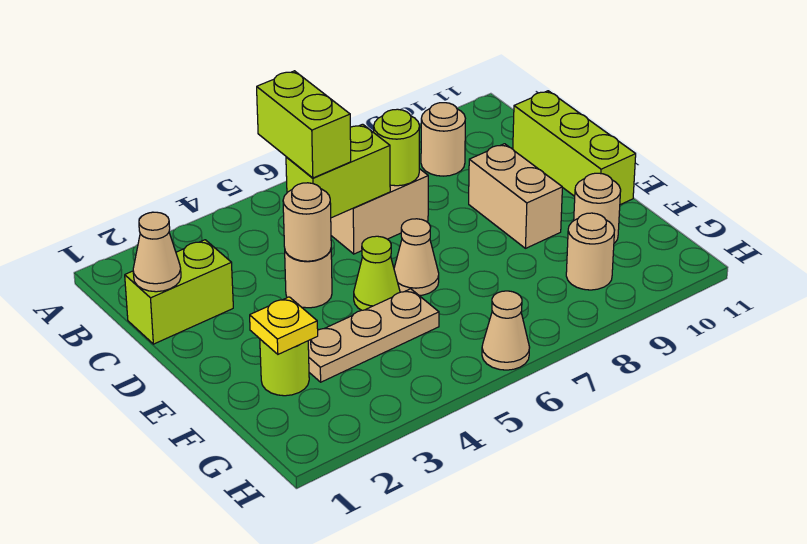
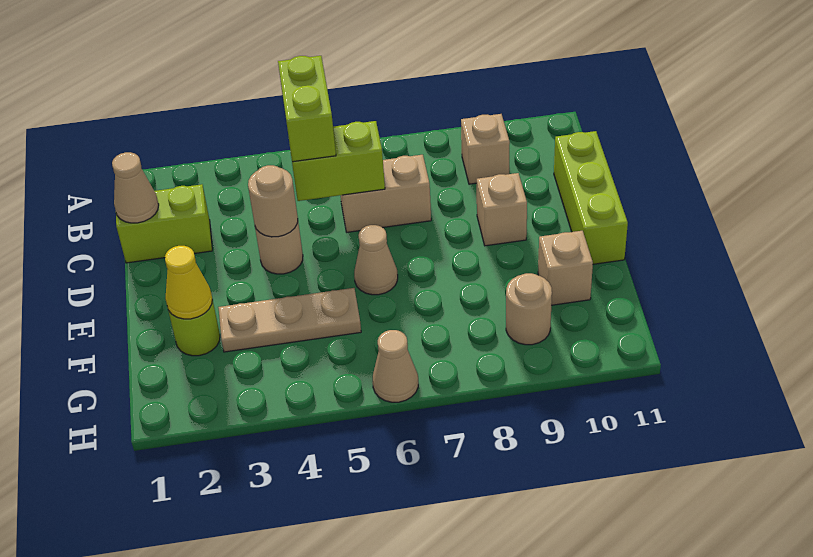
tan 1x1 round brick [421,103,465,176] -> tan 1x1 brick [461,114,510,184]
lime 1x1 round brick [374,109,420,186] -> none
tan 1x2 brick [469,144,562,248] -> tan 1x1 brick [477,173,527,246]
lime 1x1 cone [354,236,400,310] -> none
yellow 1x1 plate [250,297,318,354] -> yellow 1x1 cone [165,246,212,319]
tan 1x1 round brick [574,173,621,243] -> tan 1x1 brick [538,231,593,305]

